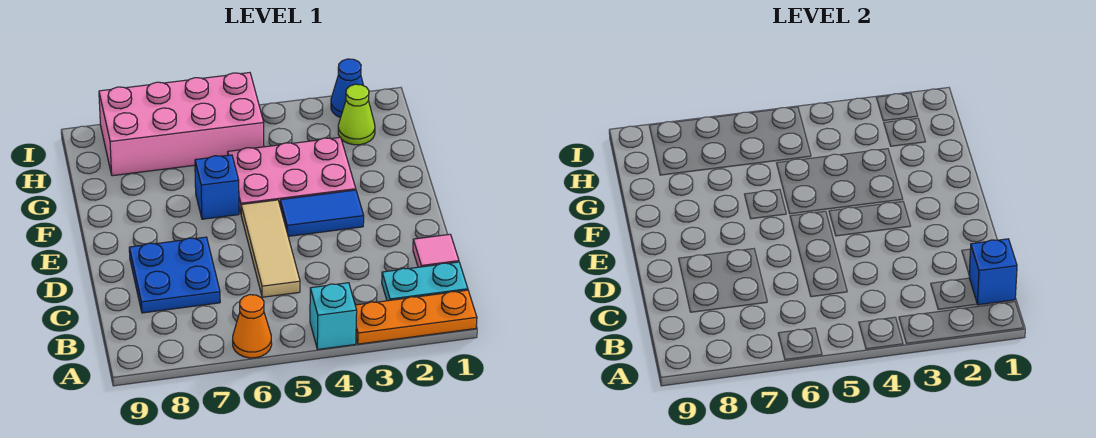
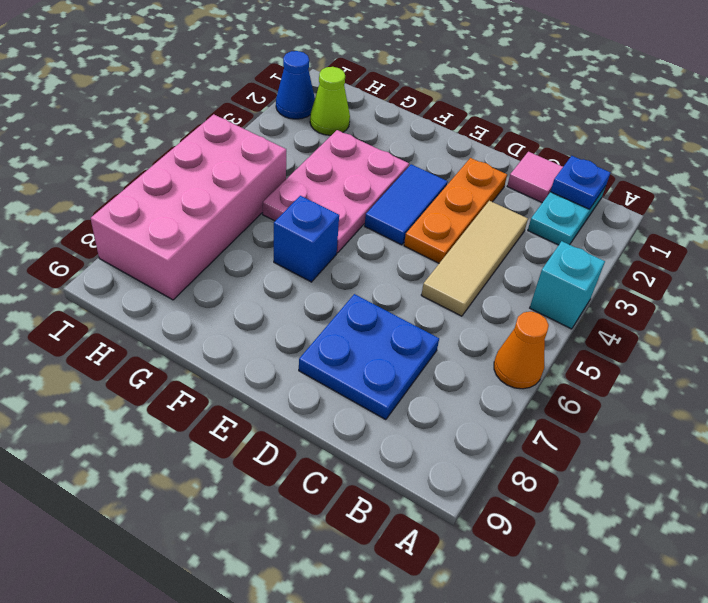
orange 1x3 plate [355,290,477,344] -> orange 1x3 plate moved to [404,158,507,263]
blue 1x1 brick [969,239,1017,305] -> blue 1x1 plate [550,156,610,209]
tan 1x3 tile [241,200,300,297] -> tan 1x3 tile turned to [421,201,528,316]

